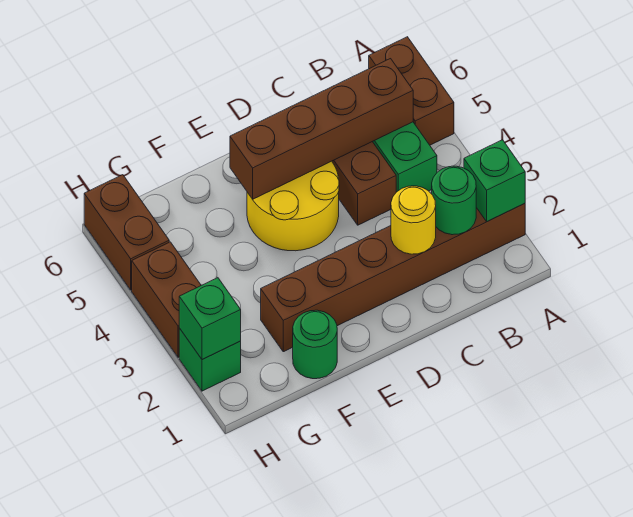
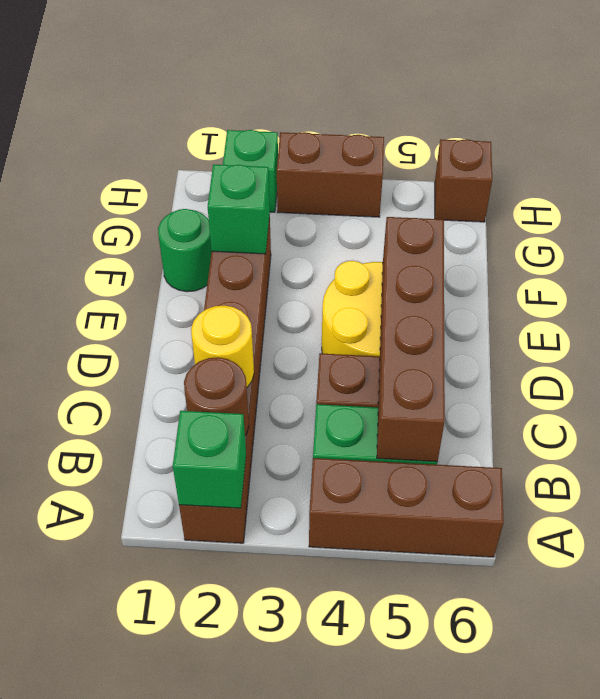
brown 1x2 brick [369,37,454,145] -> brown 1x3 brick [309,458,504,557]
green 1x1 round brick [432,166,476,235] -> brown 1x1 round brick [184,357,249,435]
green 1x1 brick [179,278,241,360] -> green 1x1 brick moved to [208,165,270,254]
brown 1x2 brick [84,175,169,290] -> brown 1x1 brick [435,139,492,222]

